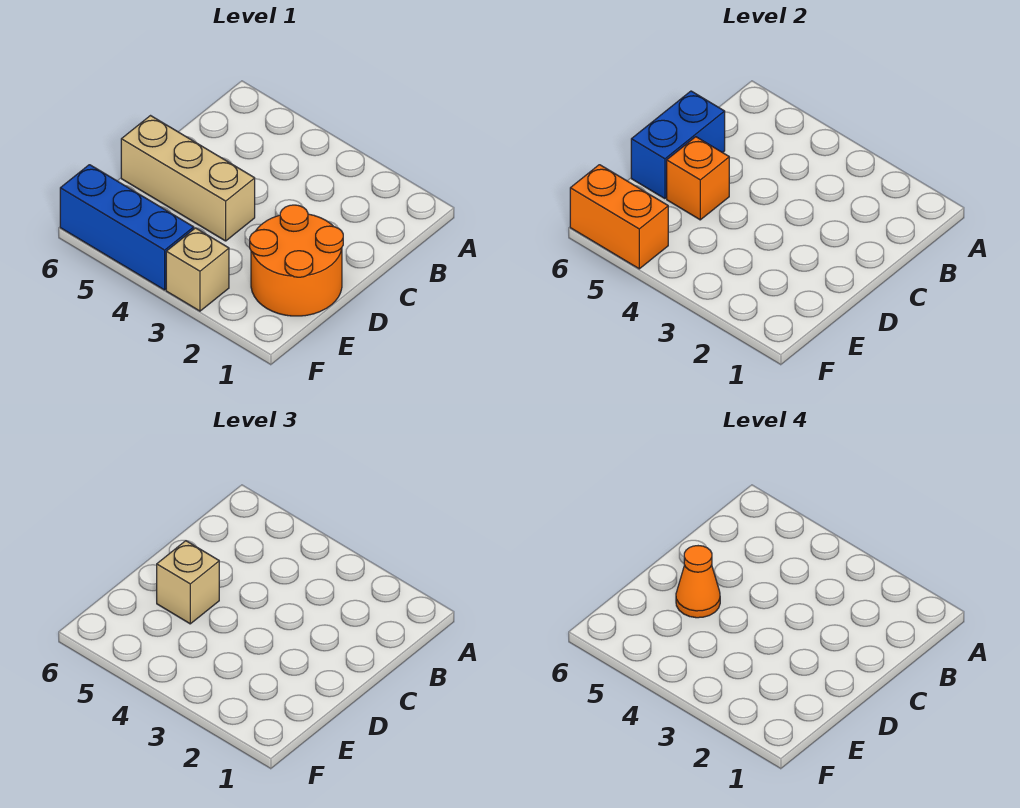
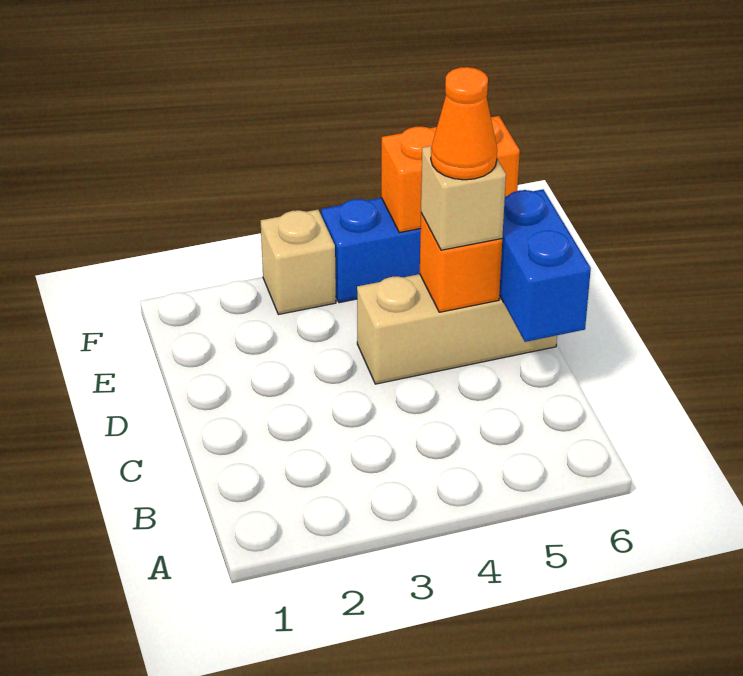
orange 2x2 round brick [250,205,343,316] -> none

